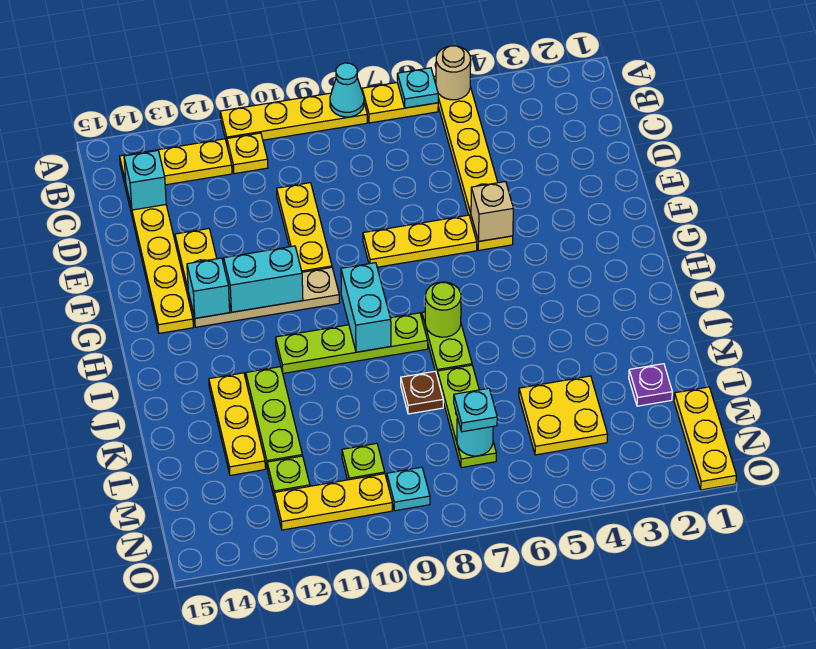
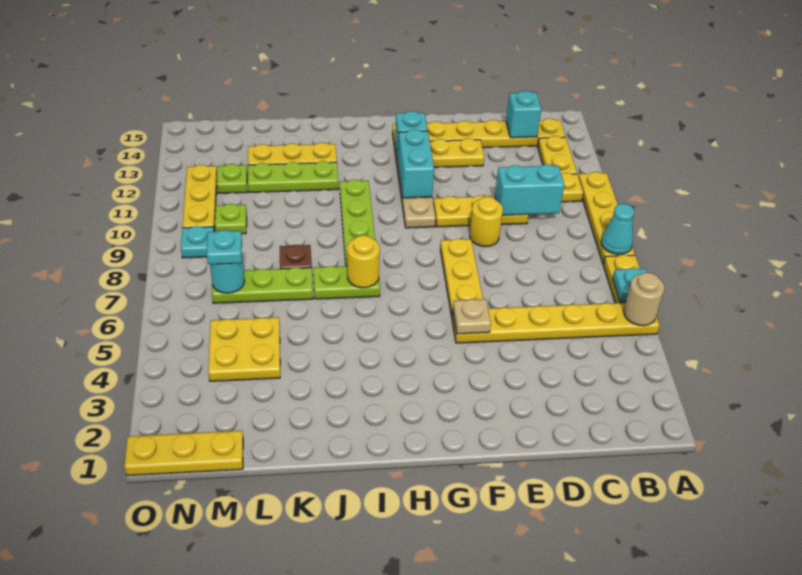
none -> yellow 1x1 round brick [470,197,503,246]
tan 1x1 brick [471,182,513,241] -> tan 1x1 plate [453,299,491,334]
cyan 1x2 brick [341,263,391,352] -> cyan 1x2 brick moved to [495,164,564,215]
lime 1x1 round brick [425,282,461,337] -> yellow 1x1 round brick [347,235,380,288]
purple 1x1 plate [629,364,672,406] -> none

